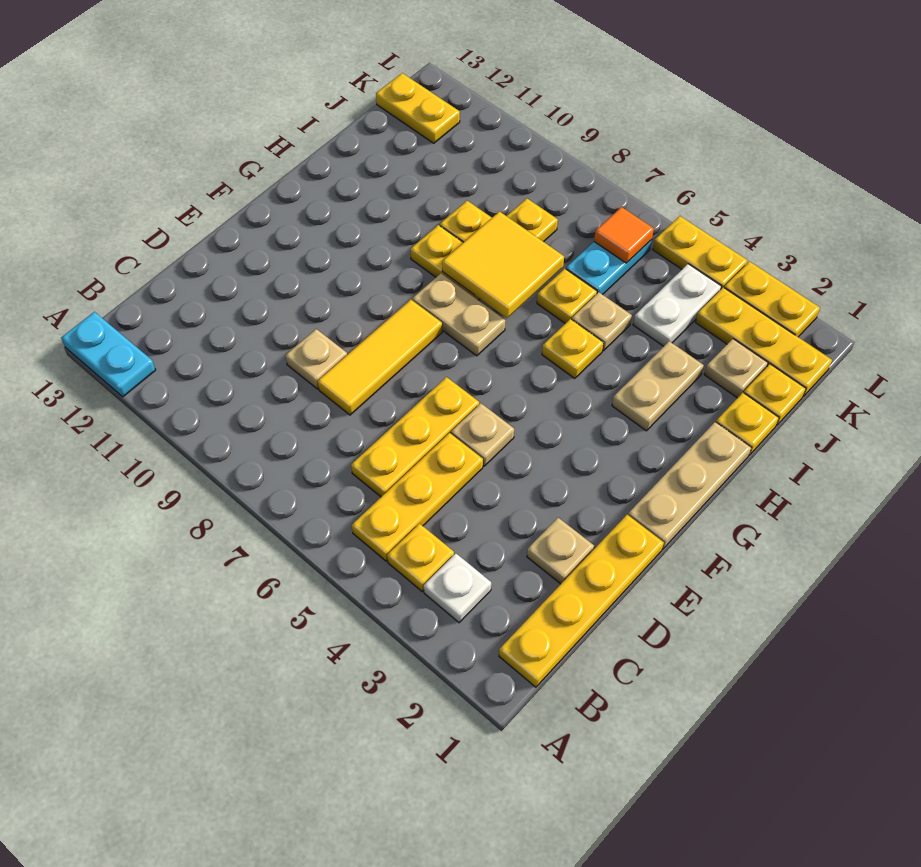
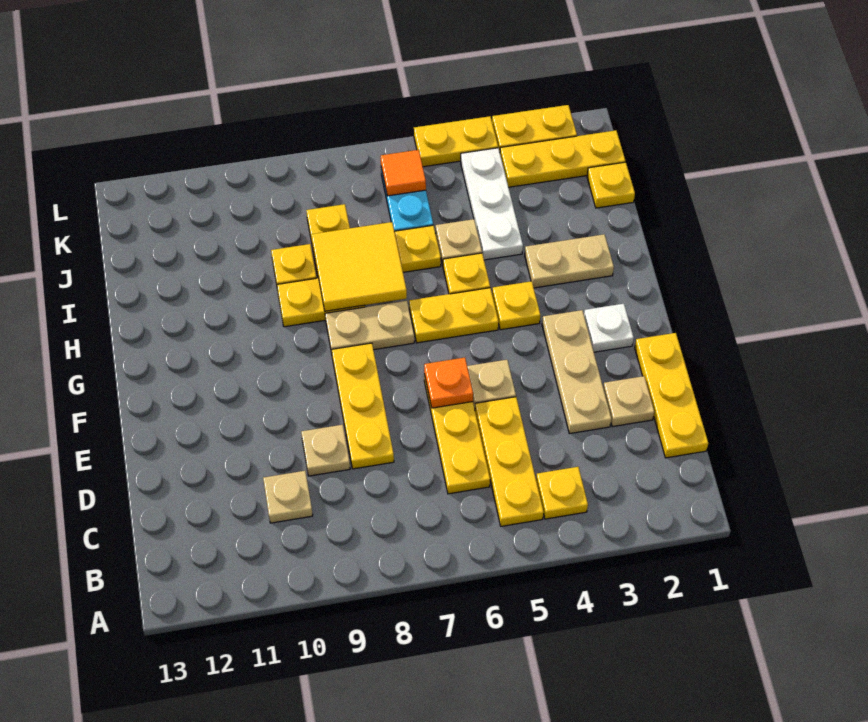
cyan 1x2 plate [61,312,156,397] -> none
yellow 1x4 plate [499,515,664,687] -> yellow 1x3 plate [635,333,708,458]
white 1x1 plate [424,554,491,623] -> white 1x1 plate moved to [584,304,634,352]
yellow 1x3 tile [318,300,442,415] -> yellow 1x3 plate [332,343,394,469]
none -> orange 1x1 plate [424,358,473,408]
tan 1x3 plate [628,422,751,549] -> tan 1x3 plate moved to [542,310,611,434]
tan 1x2 plate [612,341,704,431] -> tan 1x2 plate turned to [525,234,614,288]
yellow 1x1 plate [716,393,779,455] -> yellow 1x1 plate moved to [492,281,540,330]
tan 1x1 plate [704,339,768,398] -> tan 1x1 plate moved to [263,471,313,523]
white 1x2 plate [633,264,721,346] -> white 1x3 plate [461,148,523,260]
yellow 1x2 plate [376,73,460,143] -> yellow 1x2 plate moved to [409,288,498,343]

